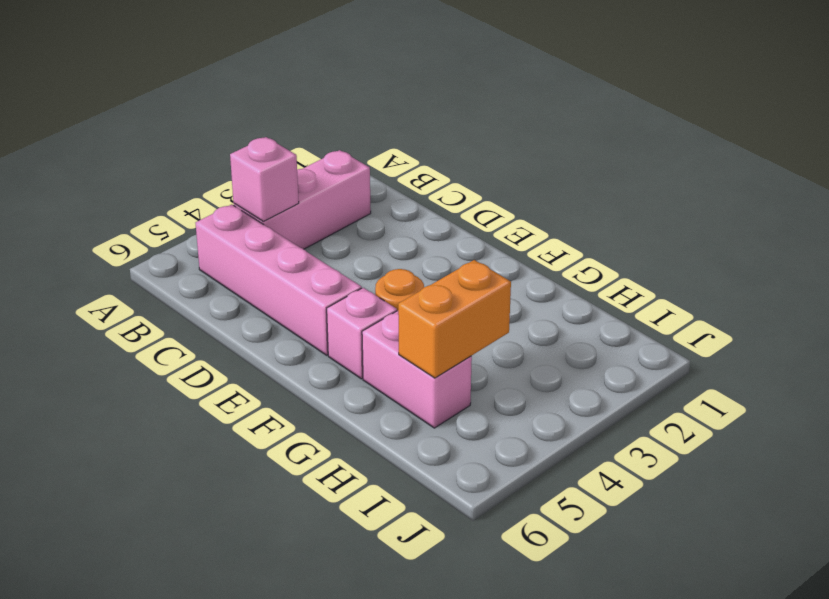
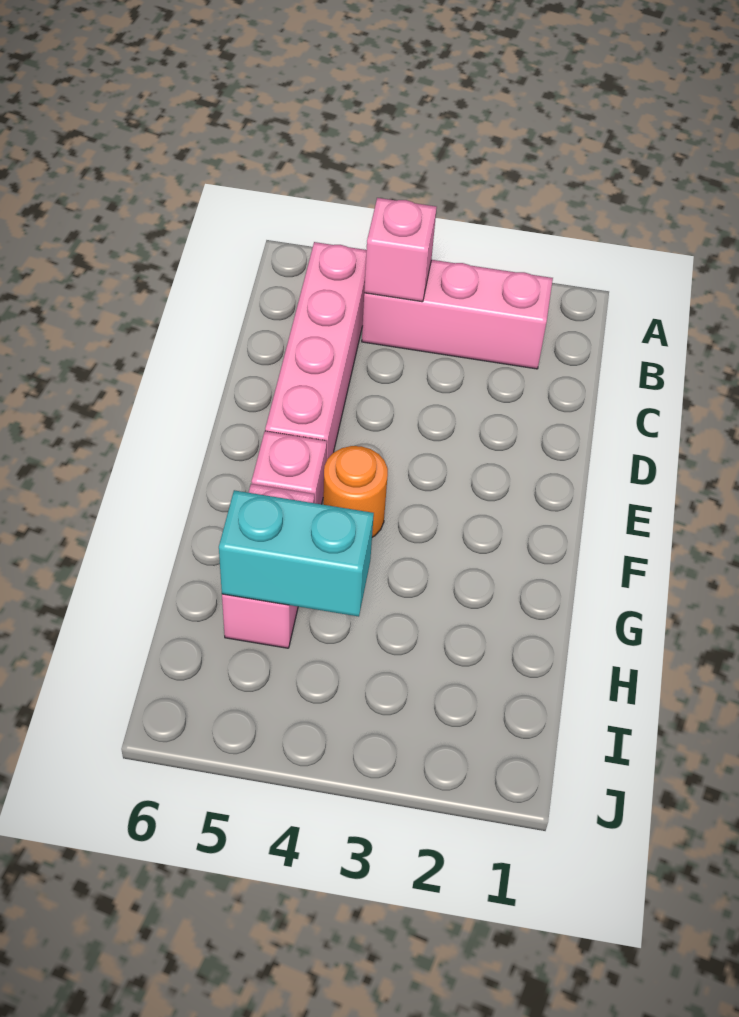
orange 1x2 brick [398,260,511,378] -> cyan 1x2 brick [219,490,374,617]

